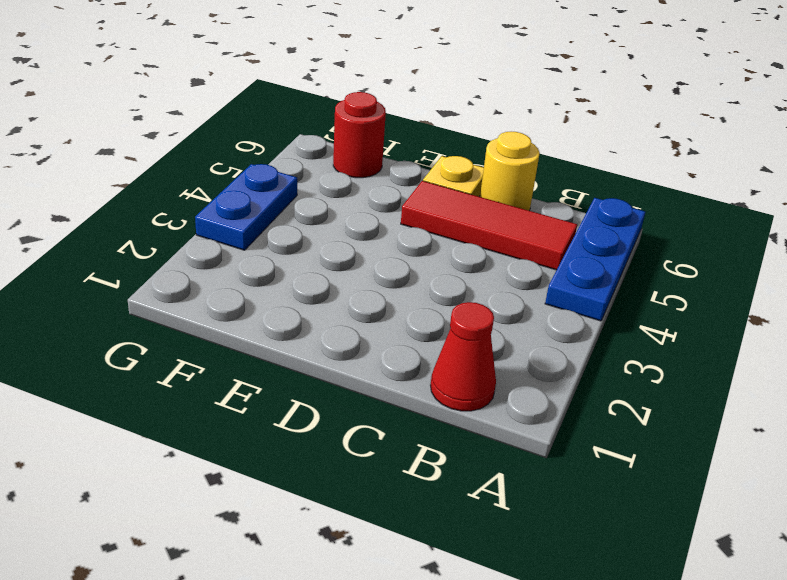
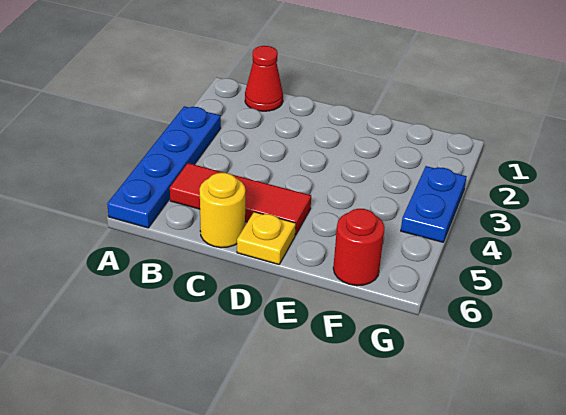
blue 1x3 plate [545,198,645,321] -> blue 1x4 plate [107,106,221,228]

